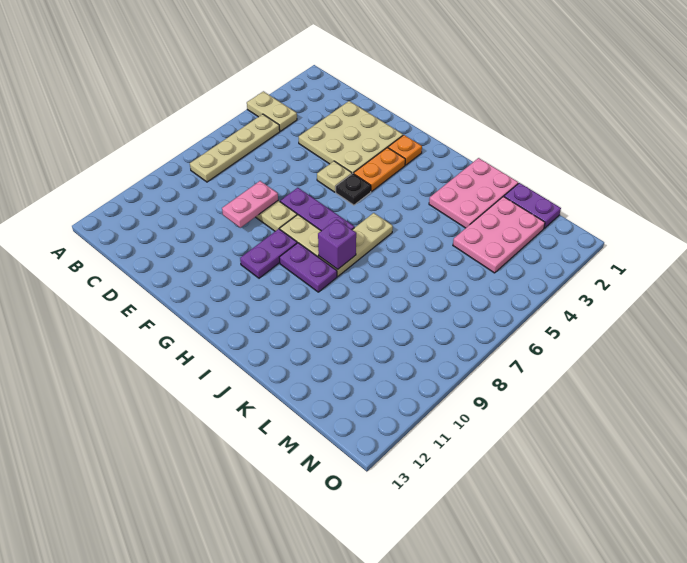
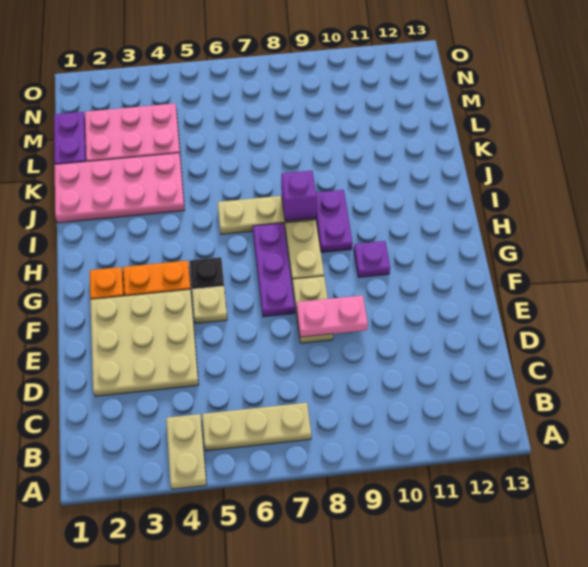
tan 1x4 plate [190,114,280,182] -> tan 1x3 plate [202,403,311,451]
purple 1x2 plate [240,229,297,278] -> purple 1x1 plate [354,241,390,277]
pink 2x3 plate [429,158,518,228] -> pink 2x4 plate [55,153,185,223]

